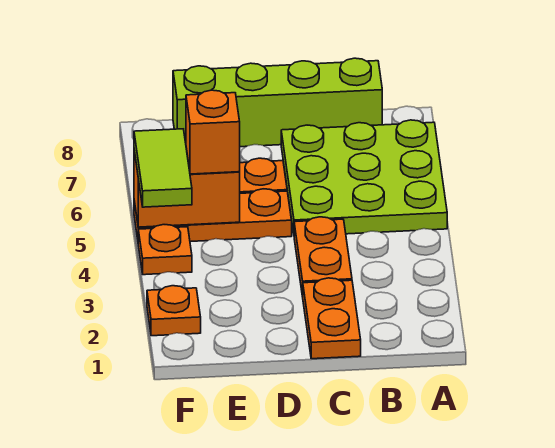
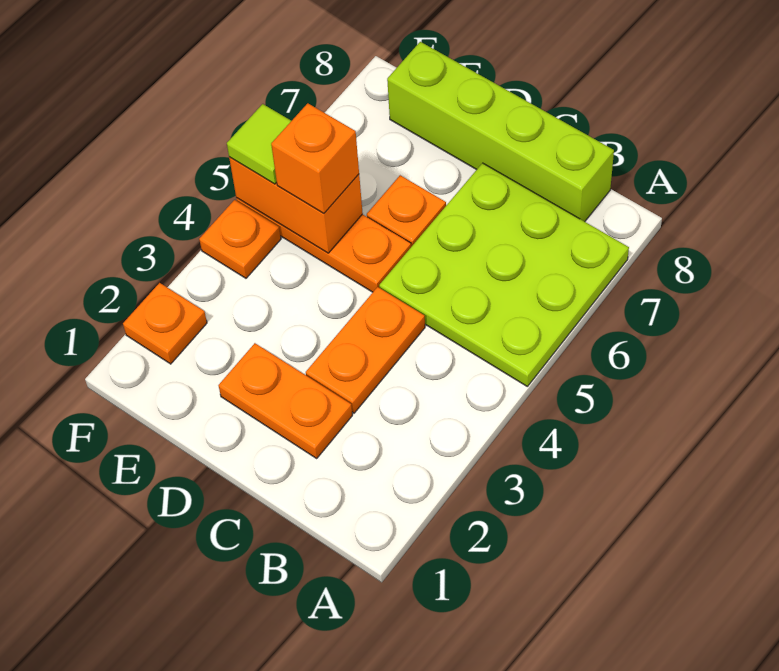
orange 1x2 plate [303,278,361,359] -> orange 1x2 plate turned to [219,343,352,458]
lime 1x2 tile [134,129,192,207] -> lime 1x1 tile [227,104,291,184]

